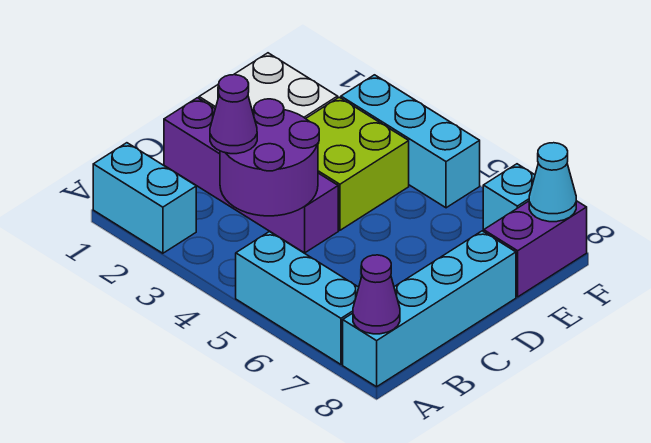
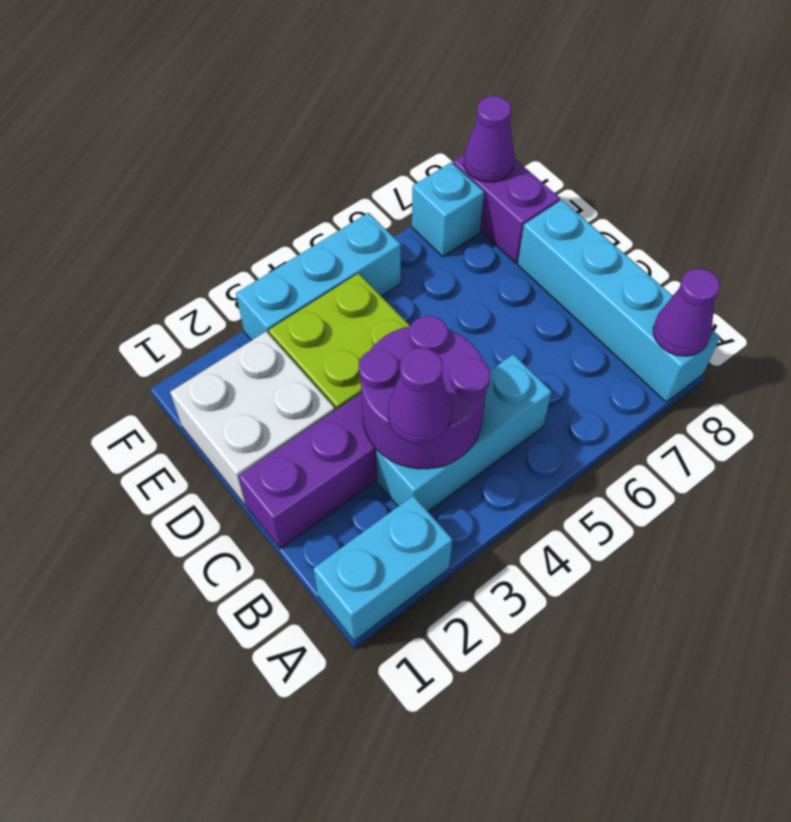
cyan 1x3 brick [236,232,359,364] -> cyan 1x3 brick moved to [376,354,552,511]
cyan 1x1 cone [529,143,576,222] -> purple 1x1 cone [464,96,515,182]

